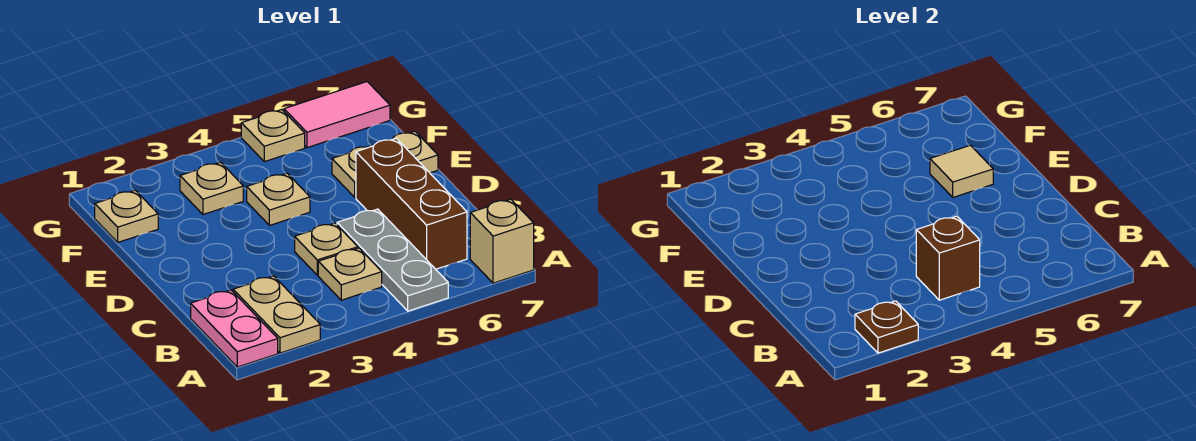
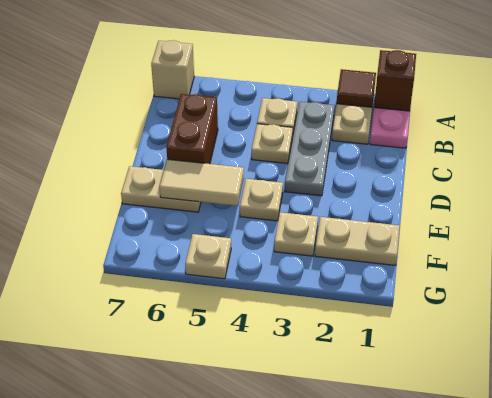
brown 1x1 plate [855,301,918,353] -> brown 1x1 tile [337,69,376,107]
grey 1x3 plate [337,209,448,311] -> grey 1x3 plate moved to [285,102,335,196]
brown 1x1 brick [916,216,980,300] -> brown 1x1 brick moved to [374,50,416,111]
brown 1x3 brick [356,138,467,269] -> brown 1x2 brick [166,94,218,164]
tan 1x1 tile [930,145,993,197] -> tan 1x2 tile [159,159,244,206]
tan 1x1 plate [95,190,158,242] -> tan 1x2 plate [315,217,400,265]
pink 1x2 tile [284,82,390,148] -> none

